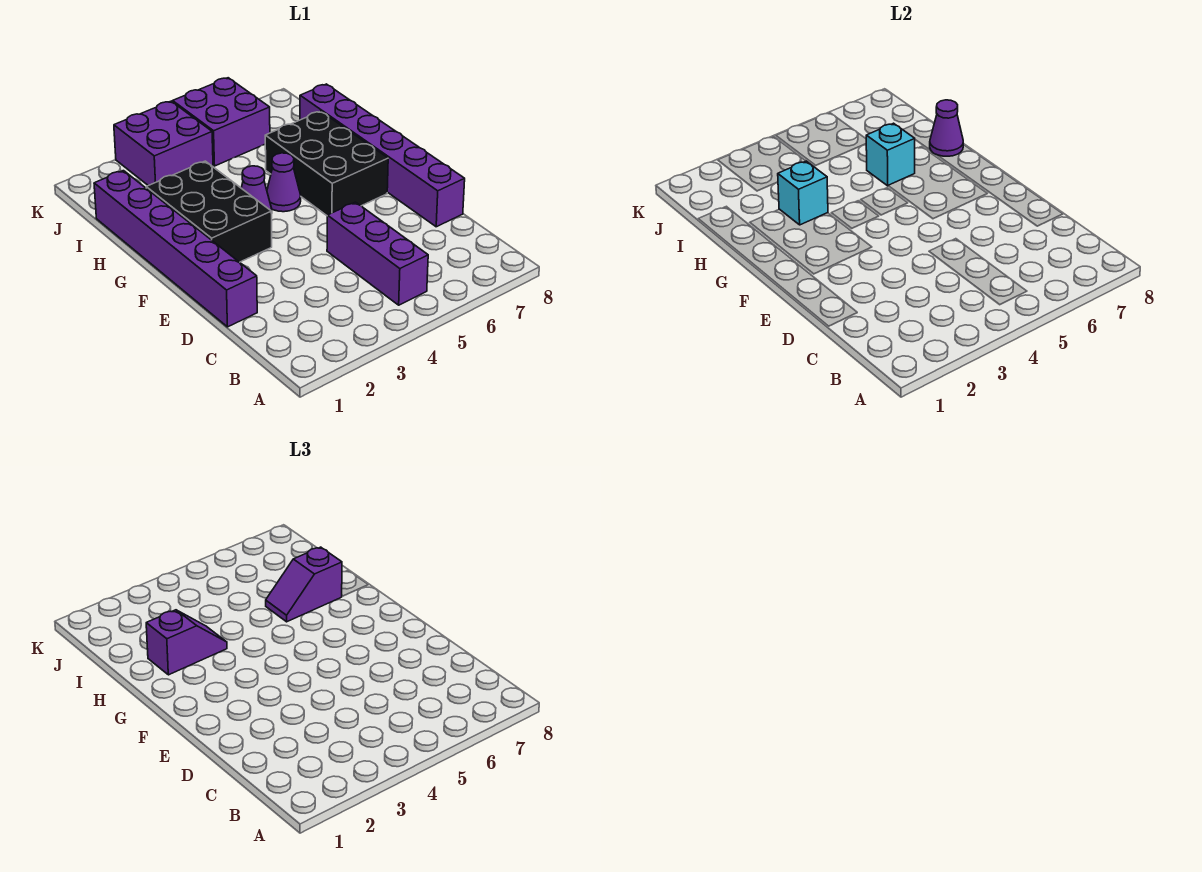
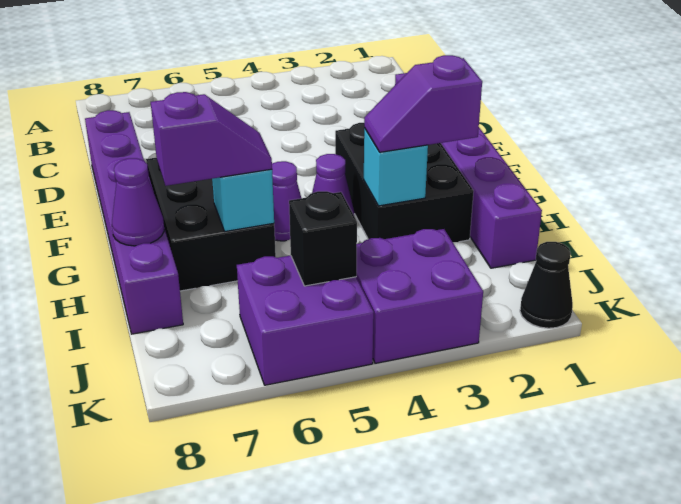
purple 1x3 brick [327,202,428,305] -> none
none -> black 1x1 brick [289,191,357,286]
none -> black 1x1 cone [520,242,573,328]

